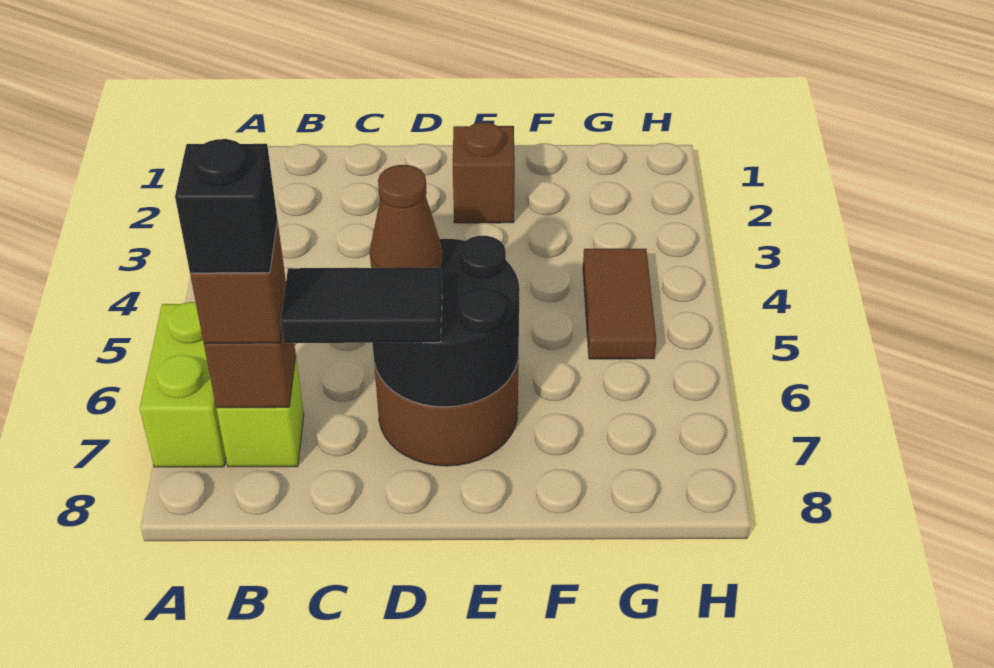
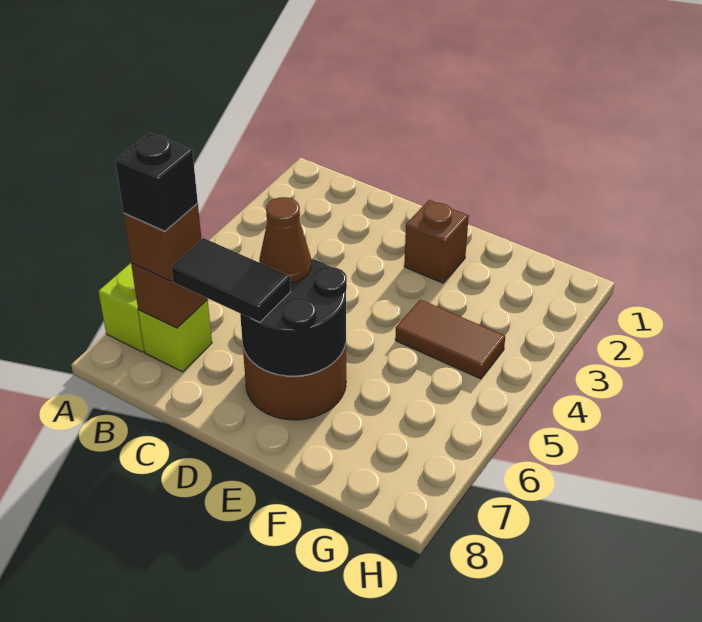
brown 1x2 tile [583,249,656,359] -> brown 1x2 tile turned to [395,300,505,379]

